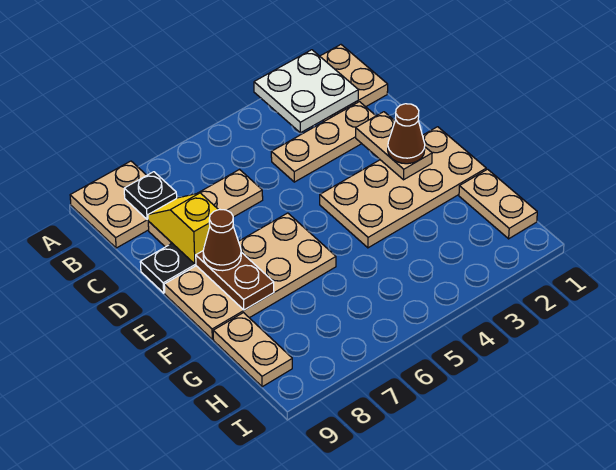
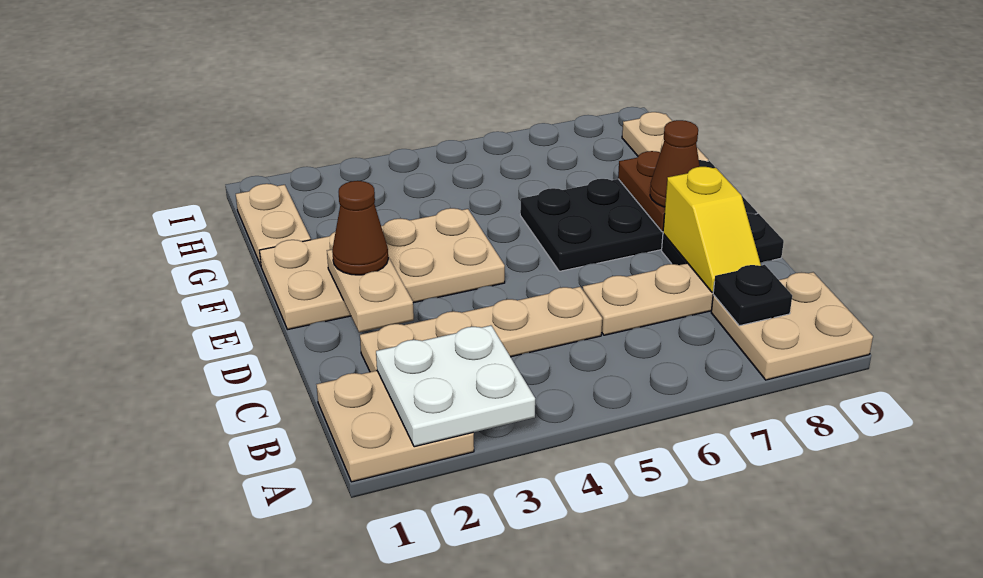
tan 1x3 plate [271,102,376,182] -> tan 1x4 plate [360,287,602,372]
tan 2x4 plate [164,213,336,339] -> black 2x4 plate [520,160,757,271]

